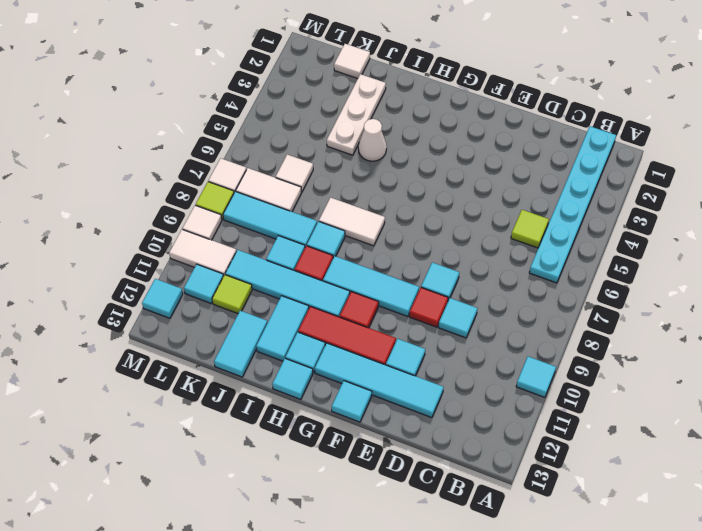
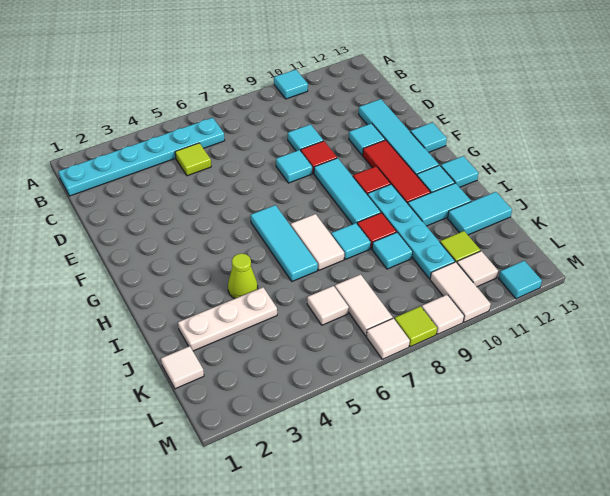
cyan 1x4 tile [225,250,350,317] -> cyan 1x4 plate [368,184,455,279]
white 1x1 cone [358,119,387,161] -> lime 1x1 cone [228,253,258,299]
cyan 1x3 tile [223,192,317,247] -> cyan 1x3 tile moved to [251,205,318,281]
cyan 1x1 tile [184,264,224,303] -> white 1x1 tile [457,251,498,287]

